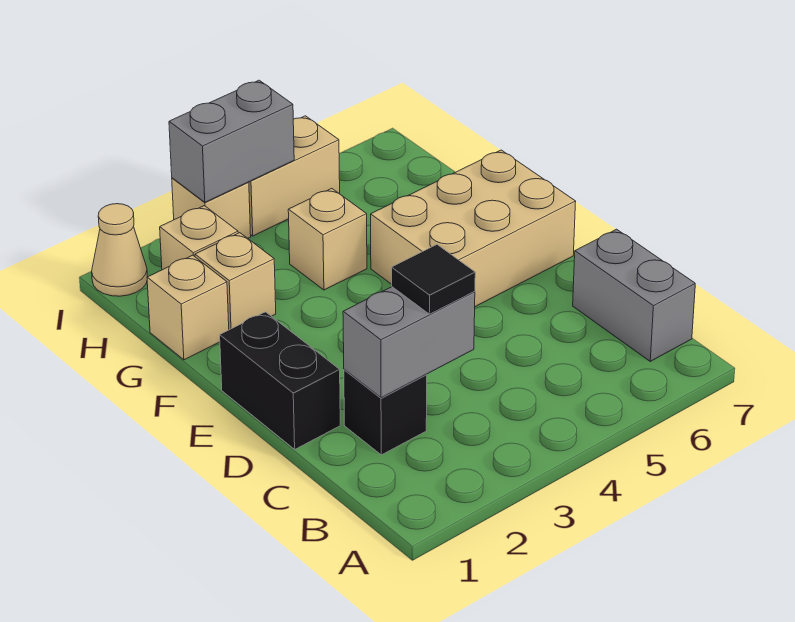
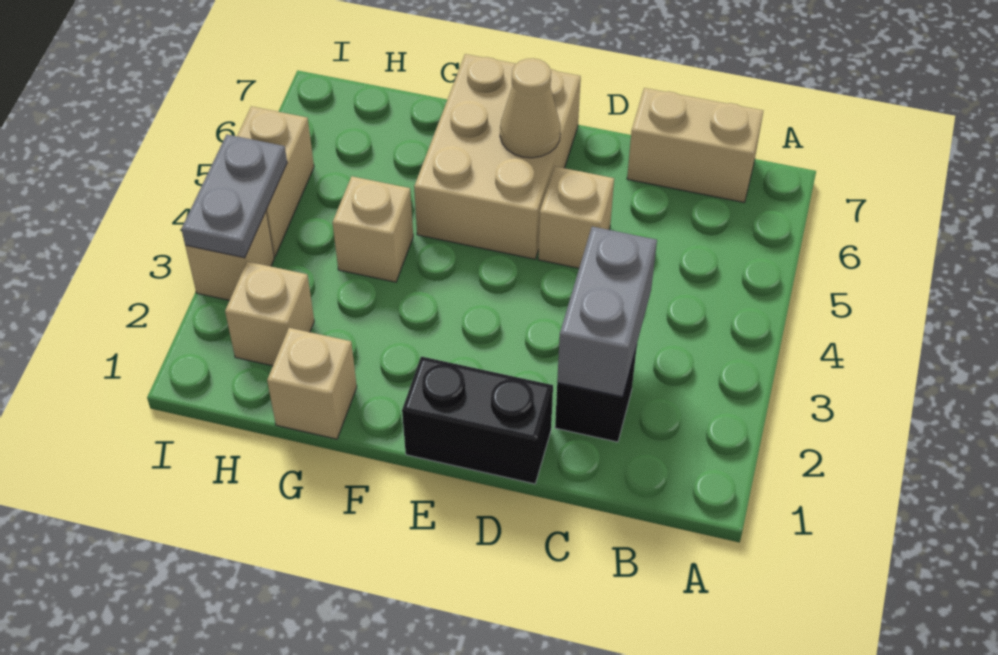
grey 1x2 brick [573,229,695,361] -> tan 1x2 brick [627,88,763,202]
black 1x1 tile [392,245,475,314] -> none
tan 1x1 brick [195,233,276,330] -> tan 1x1 brick moved to [538,167,614,268]
tan 1x1 cone [92,204,147,296] -> tan 1x1 cone moved to [500,58,561,158]
grey 1x2 brick [169,80,294,202] -> grey 1x2 plate [181,135,287,258]

